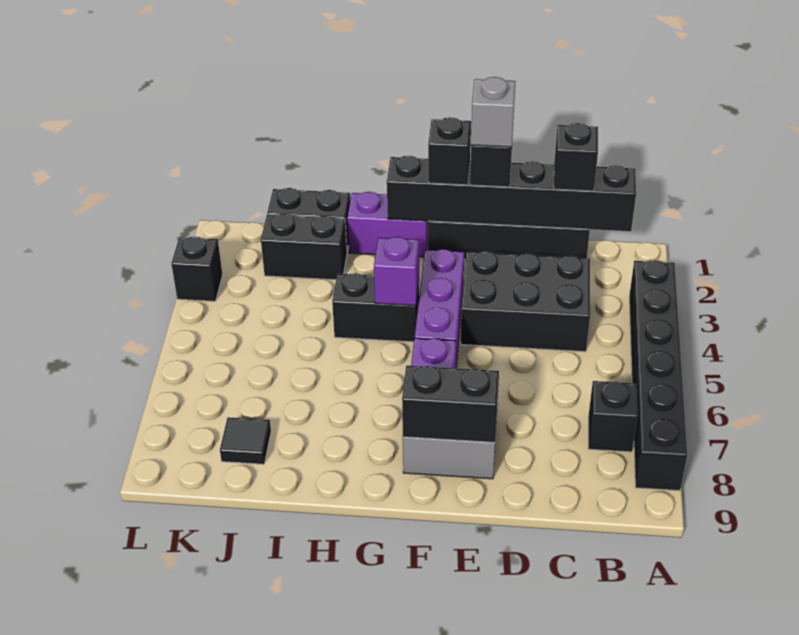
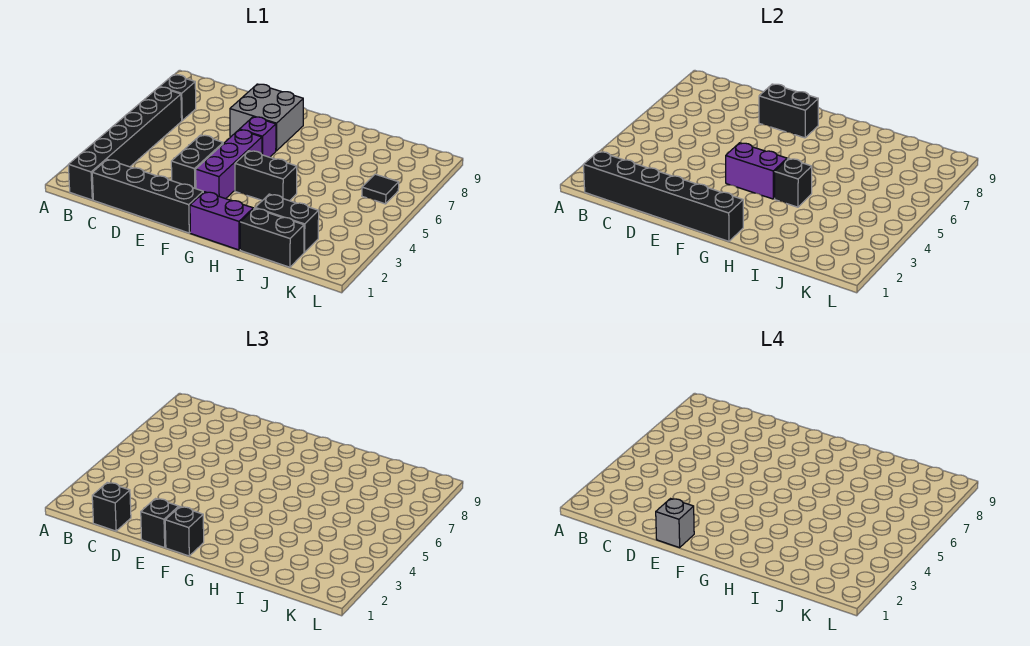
black 1x6 brick [629,260,687,491] -> black 1x6 brick moved to [68,87,182,200]
black 2x3 brick [461,251,590,352] -> black 1x2 brick [171,135,223,189]
purple 1x1 brick [374,237,419,306] -> purple 1x2 brick [726,143,787,199]
black 1x1 tile [220,417,271,464] -> black 1x1 tile moved to [362,174,399,204]
black 1x1 brick [171,236,223,301] -> black 1x1 brick moved to [775,159,812,207]

